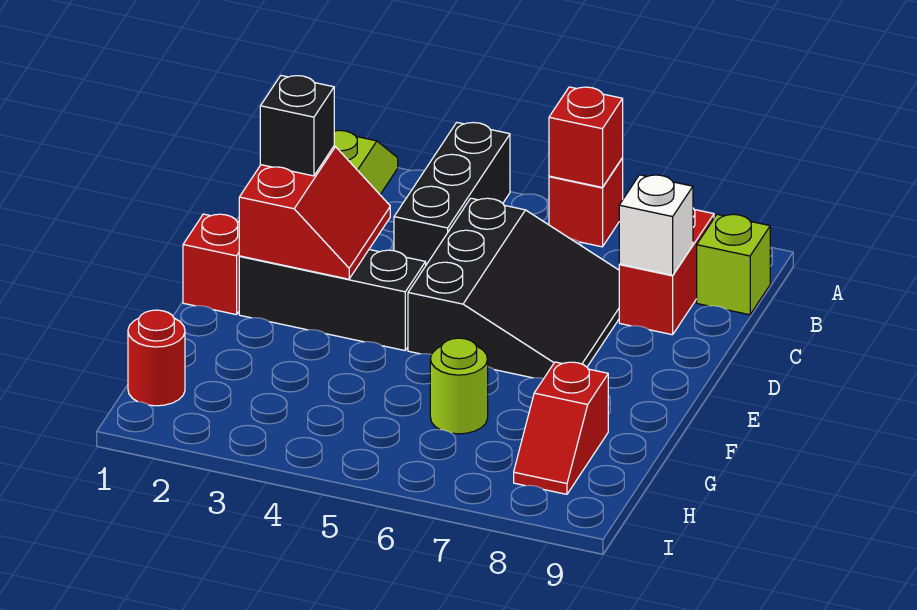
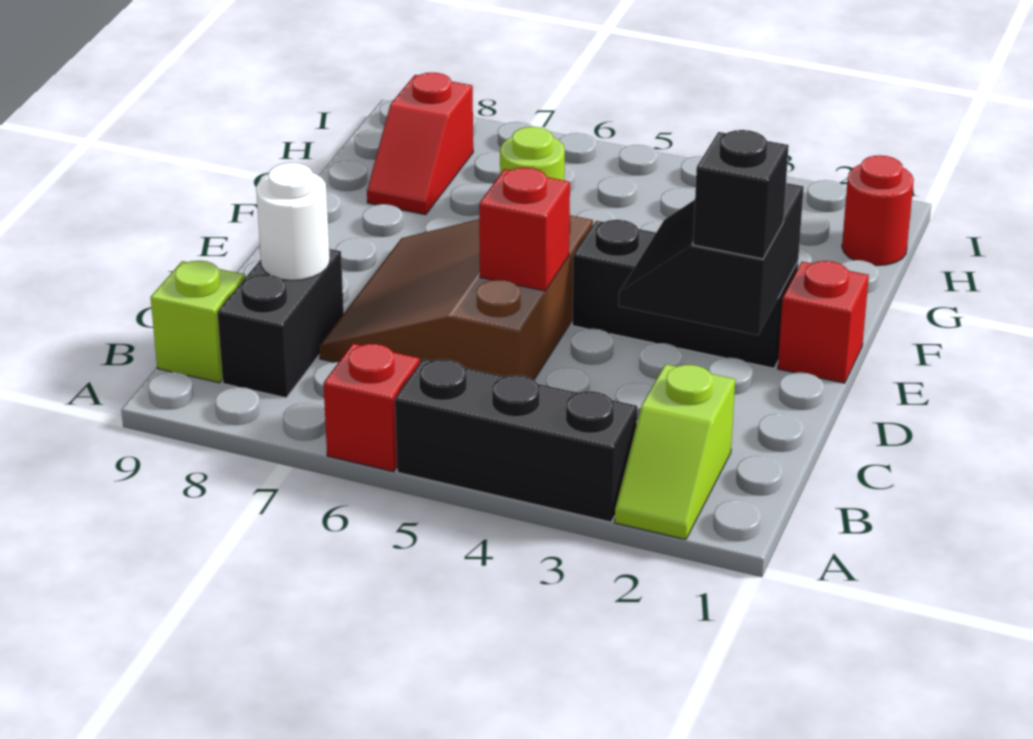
black 1x3 brick [394,123,510,265] -> black 1x3 brick turned to [395,359,637,522]
red 1x1 brick [549,87,623,187] -> red 1x1 brick moved to [479,167,570,291]
red 1x2 brick [619,209,714,335] -> black 1x2 brick [217,249,344,398]
black 3x3 slope [408,198,619,379] -> brown 3x3 slope [319,215,593,380]
white 1x1 brick [619,175,693,275] -> white 1x1 round brick [256,163,330,280]
red 2x2 slope [239,146,390,279] -> black 2x2 slope [619,183,804,335]
red 1x2 slope [514,362,608,494] -> red 1x2 slope turned to [367,72,473,215]

